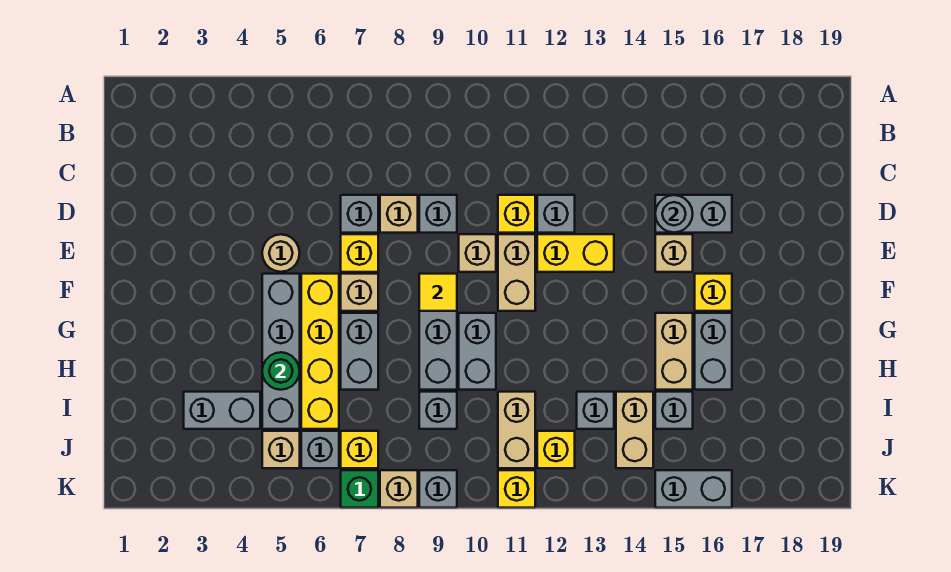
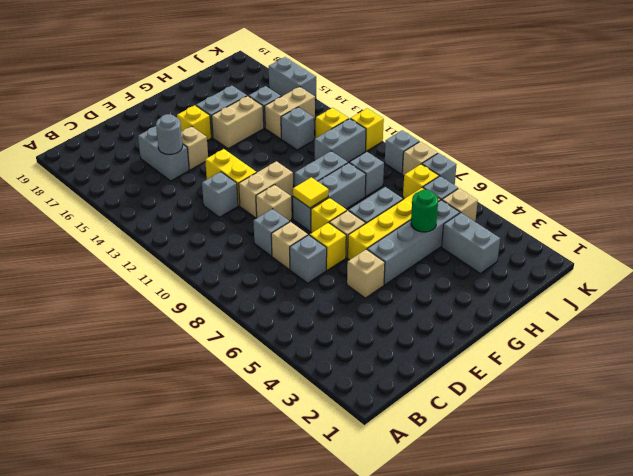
yellow 1x1 brick [498,195,535,233] -> yellow 1x1 brick moved to [311,198,347,233]
tan 1x1 round brick [262,234,300,272] -> tan 1x1 brick [347,249,385,298]
tan 1x2 brick [498,392,535,468] -> grey 1x2 brick [315,119,366,162]
green 1x1 brick [341,470,378,508] -> grey 1x1 brick [422,153,456,185]

